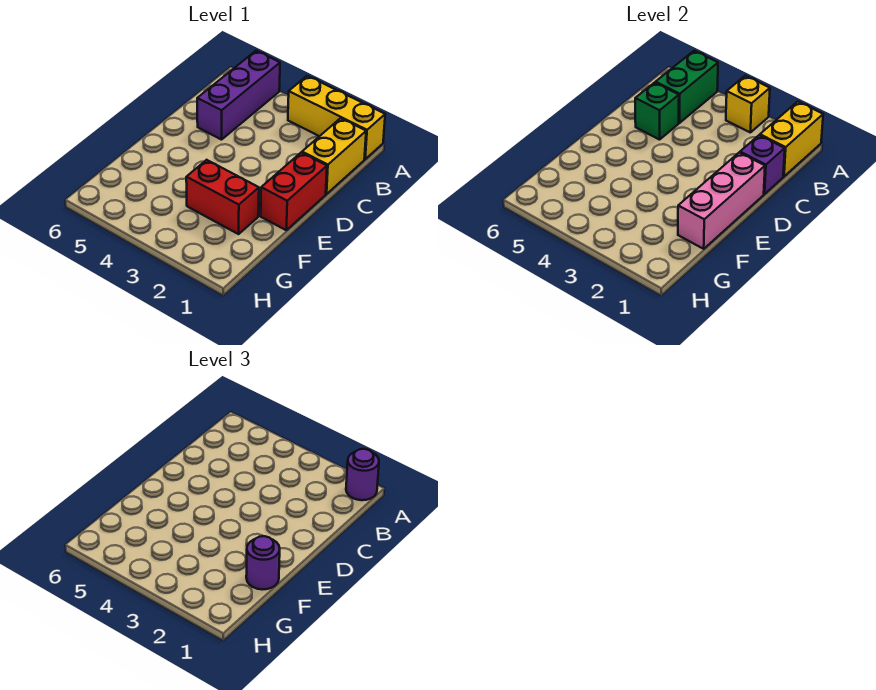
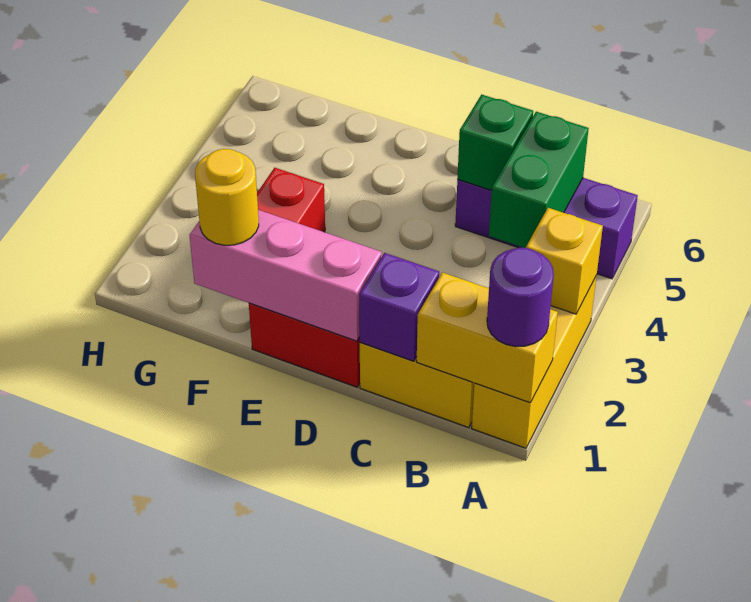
green 1x2 brick [656,51,718,123] -> green 1x2 brick turned to [489,112,589,248]
purple 1x1 round brick [246,536,280,590] -> yellow 1x1 round brick [195,149,259,245]

